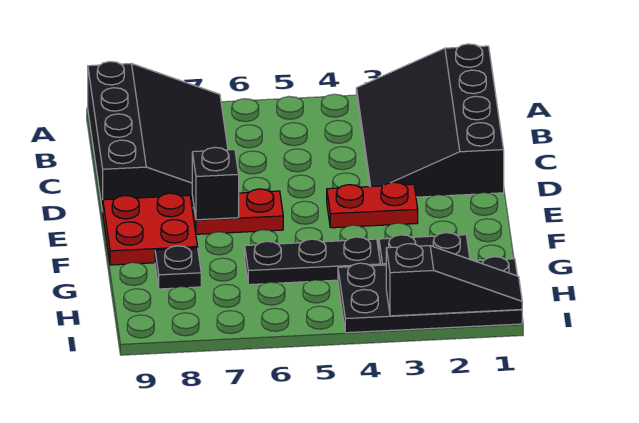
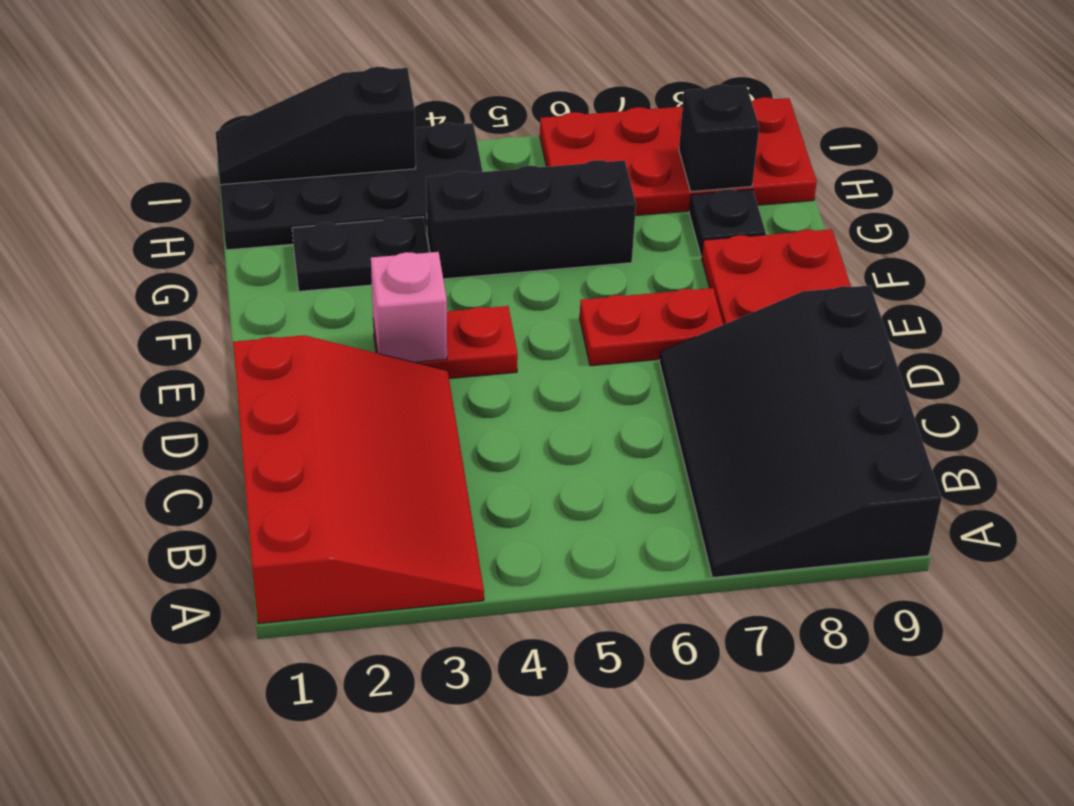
black 3x4 slope [356,44,504,197] -> red 3x4 slope [233,335,484,624]
none -> pink 1x1 brick [371,252,447,362]
black 1x1 brick [192,147,239,220] -> black 1x1 brick moved to [679,84,759,192]
black 1x3 plate [245,237,380,285] -> black 1x3 brick [426,160,636,279]
none -> red 2x4 plate [540,97,817,216]

